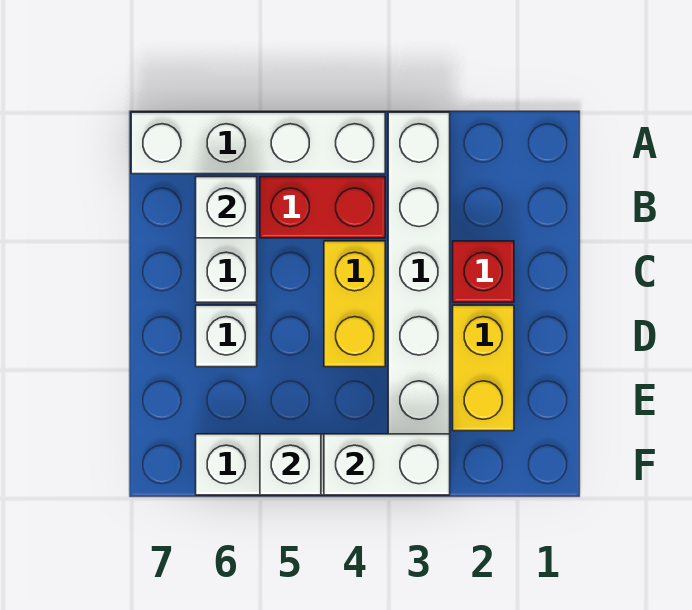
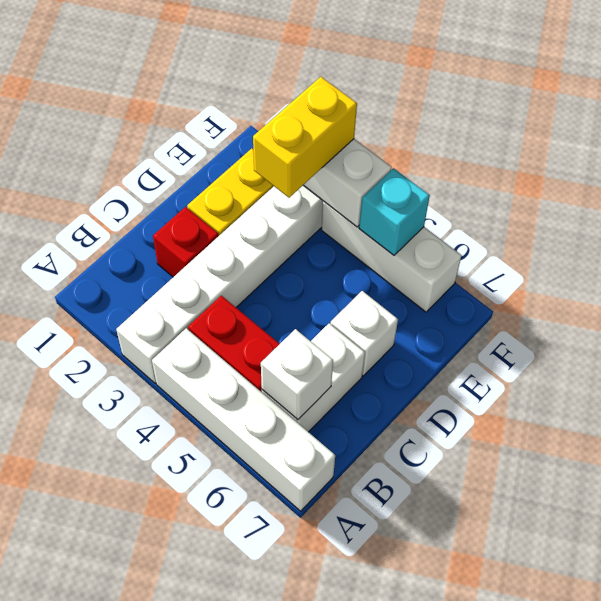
yellow 1x2 brick [324,241,385,367] -> yellow 1x2 brick moved to [253,77,357,198]
white 1x1 brick [260,434,321,495] -> cyan 1x1 brick [359,168,430,255]

